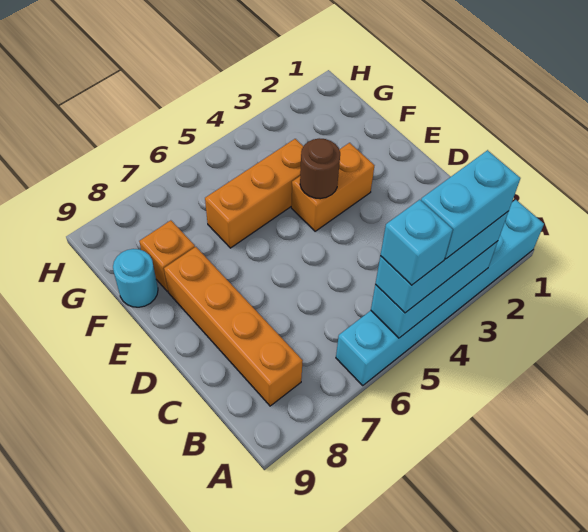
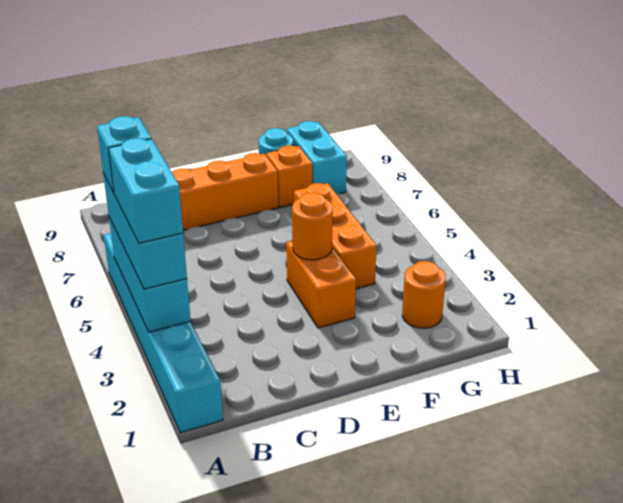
brown 1x1 round brick [300,139,340,199] -> orange 1x1 round brick [292,192,333,260]
none -> orange 1x1 round brick [402,261,445,328]
none -> cyan 1x2 brick [287,121,347,194]

